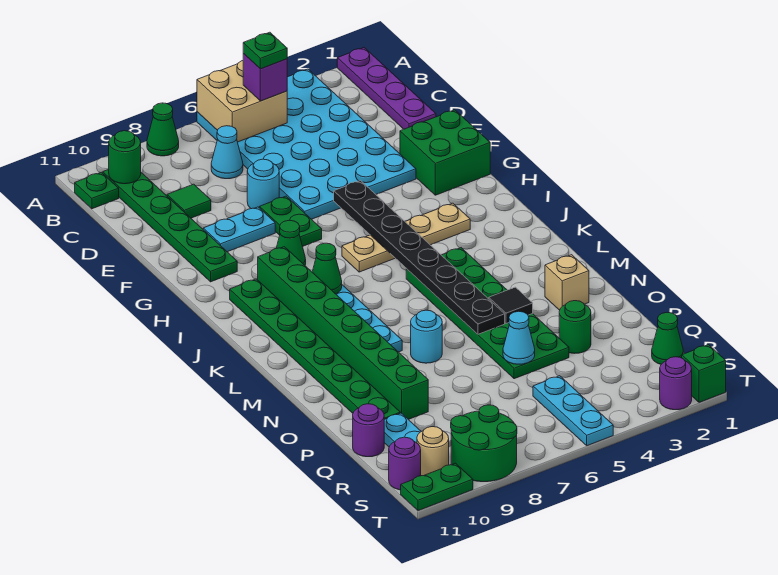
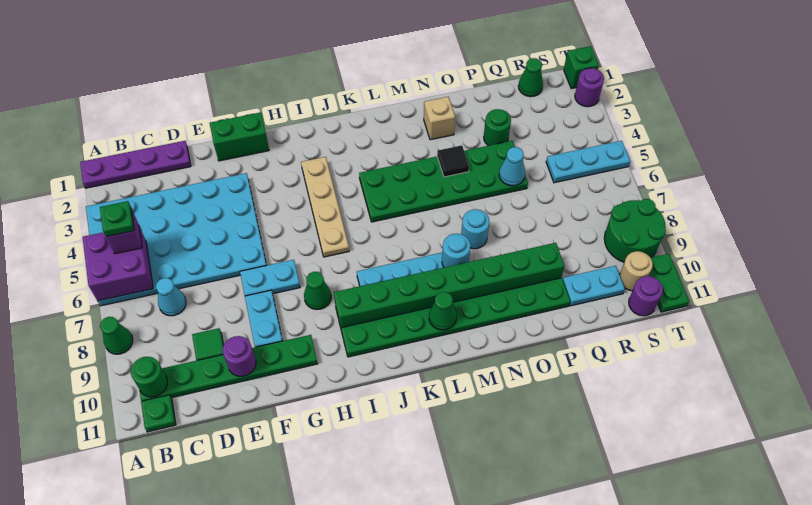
tan 2x2 brick [197,61,287,142] -> purple 2x2 brick [83,226,153,301]
cyan 1x1 round brick [247,159,279,209] -> cyan 1x1 round brick moved to [442,234,470,267]
green 2x2 brick [400,110,490,195] -> green 1x2 brick [210,112,269,161]
green 1x2 plate [259,196,322,246] -> cyan 1x2 plate [240,260,300,296]
black 1x8 plate [334,181,505,334] -> none
green 1x1 cone [312,243,342,294] -> green 1x1 cone moved to [429,292,457,330]
purple 1x1 round brick [353,404,384,457] -> purple 1x1 round brick moved to [223,336,256,376]

